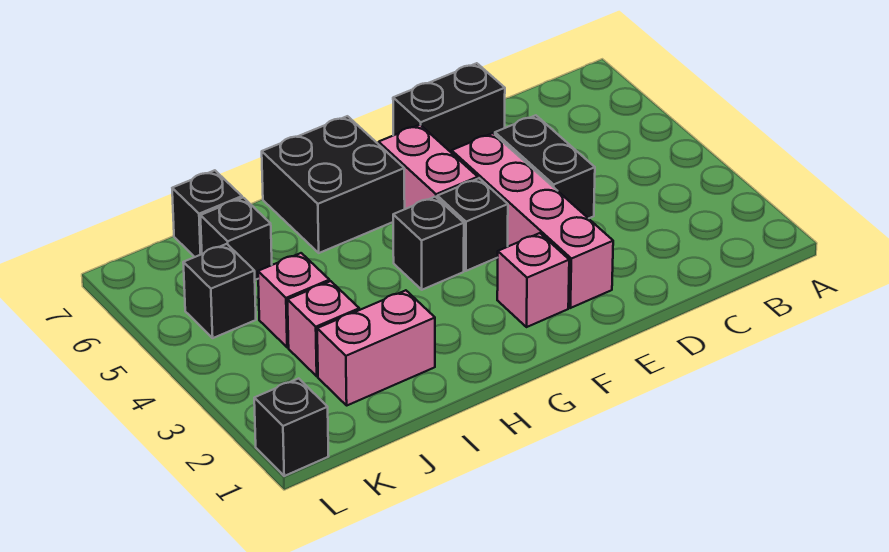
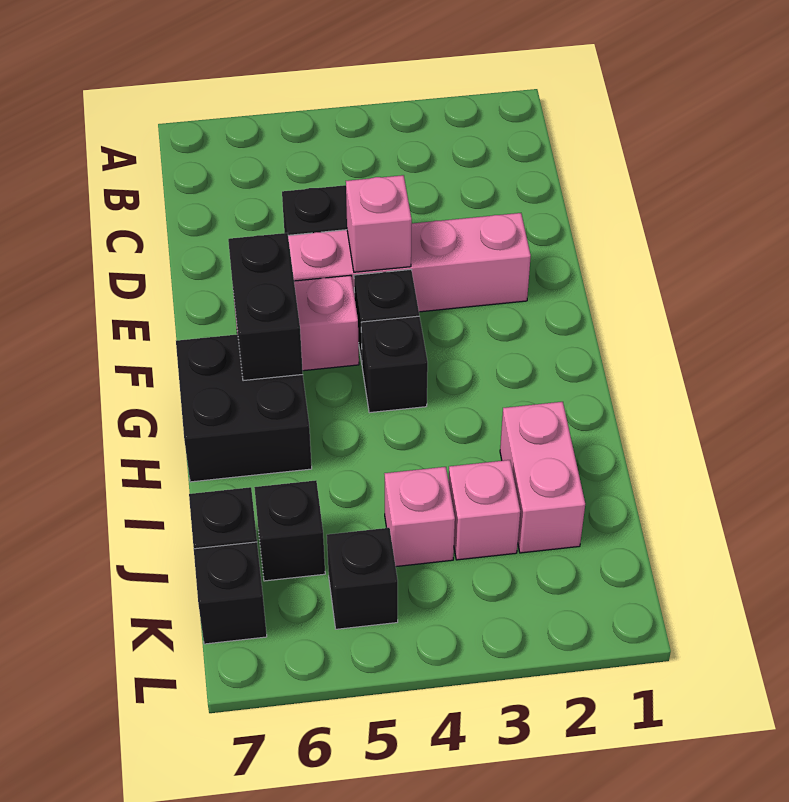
black 1x2 brick [393,63,505,153] -> black 1x2 brick moved to [228,233,303,381]
pink 1x1 brick [497,233,569,327] -> pink 1x1 brick moved to [346,175,412,272]
black 1x1 brick [254,378,329,476] -> black 1x1 brick moved to [194,542,267,644]

